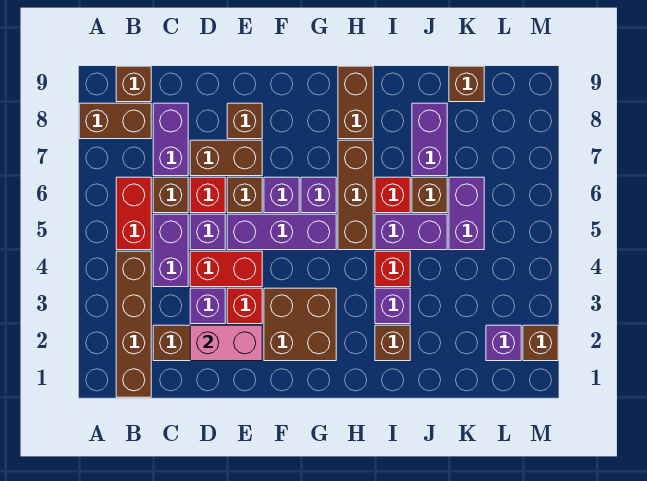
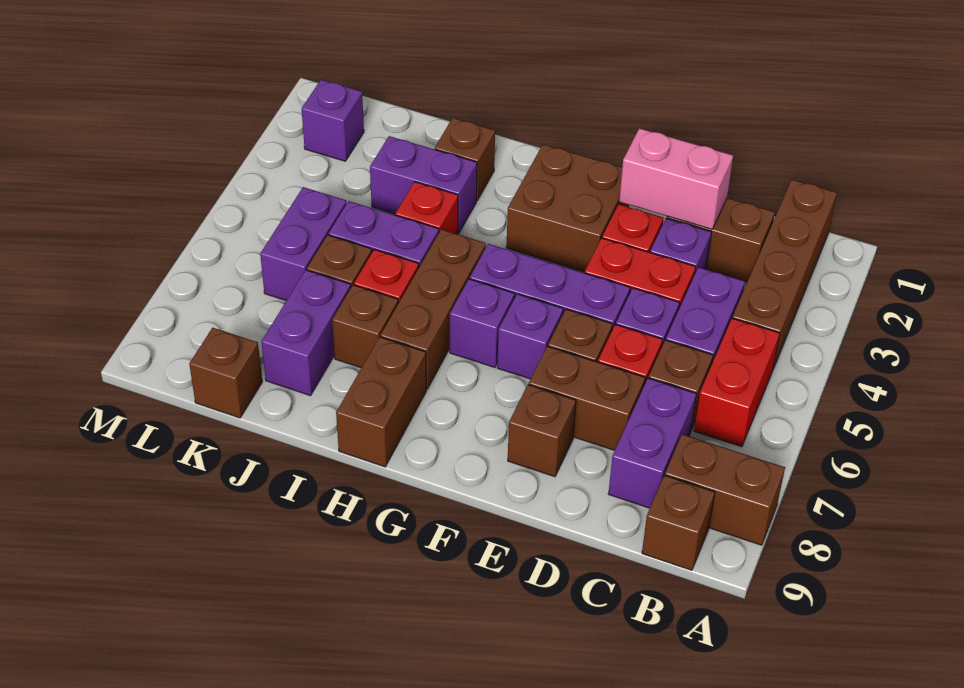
purple 1x1 brick [375,288,410,324] -> purple 1x2 brick [370,136,477,234]
brown 1x1 brick [523,325,558,361] -> brown 1x1 brick moved to [332,285,398,368]

